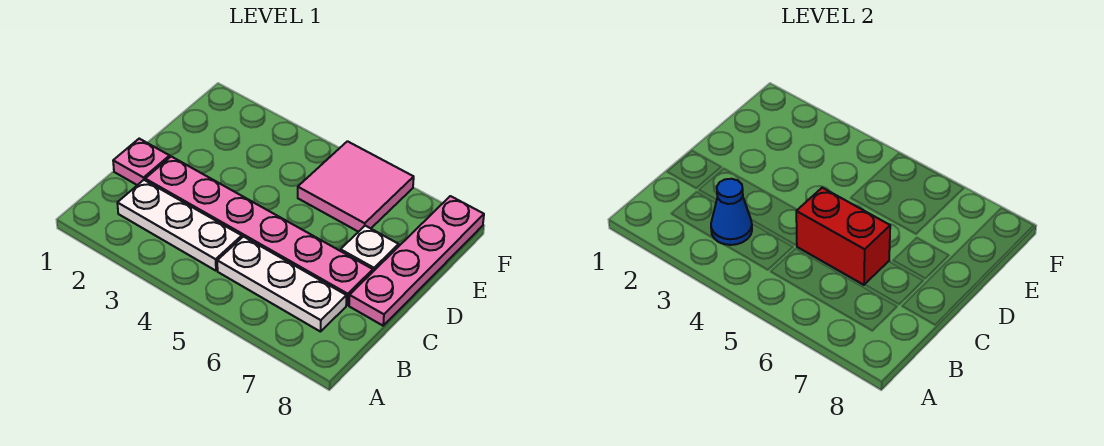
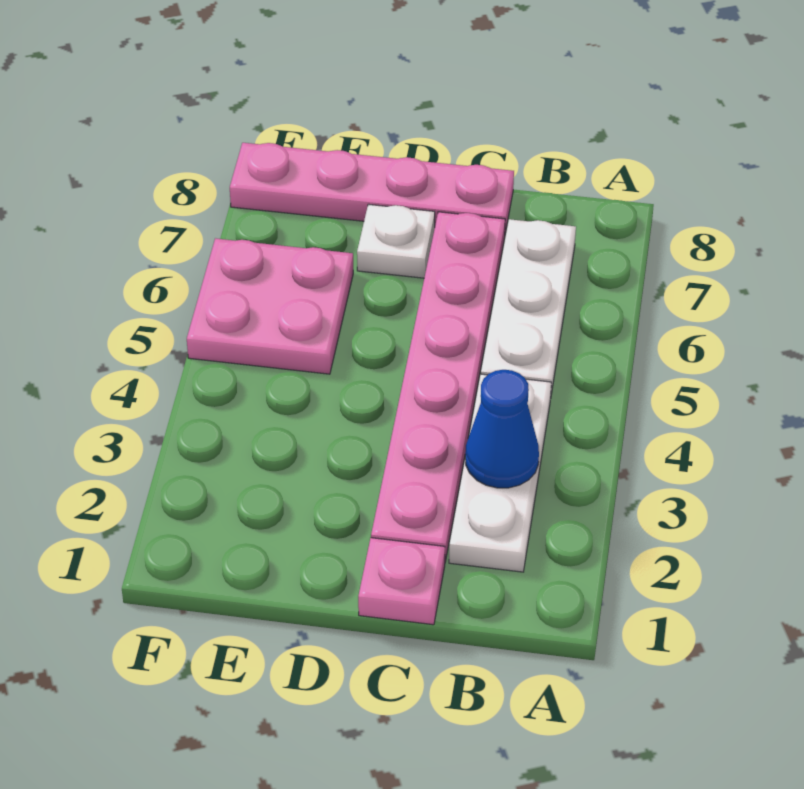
red 1x2 brick [796,188,890,285] -> none
pink 2x2 tile [298,141,414,232] -> pink 2x2 plate [187,238,353,374]

